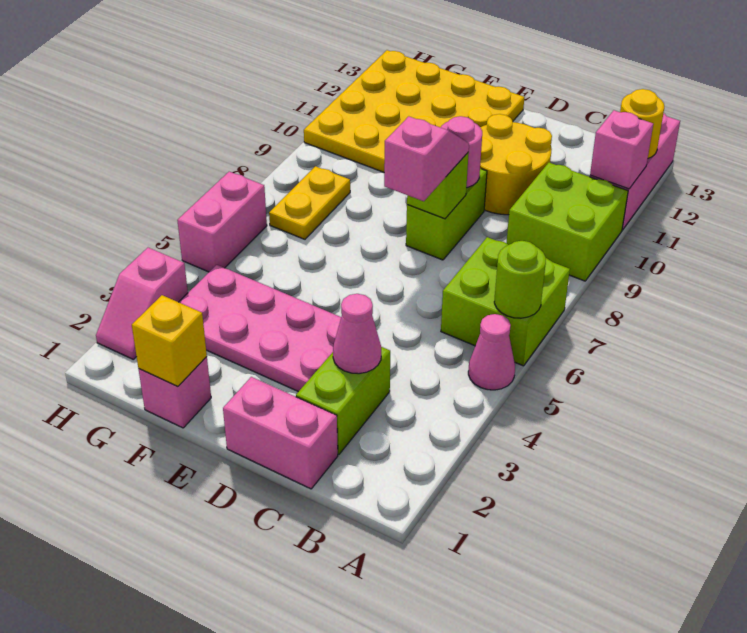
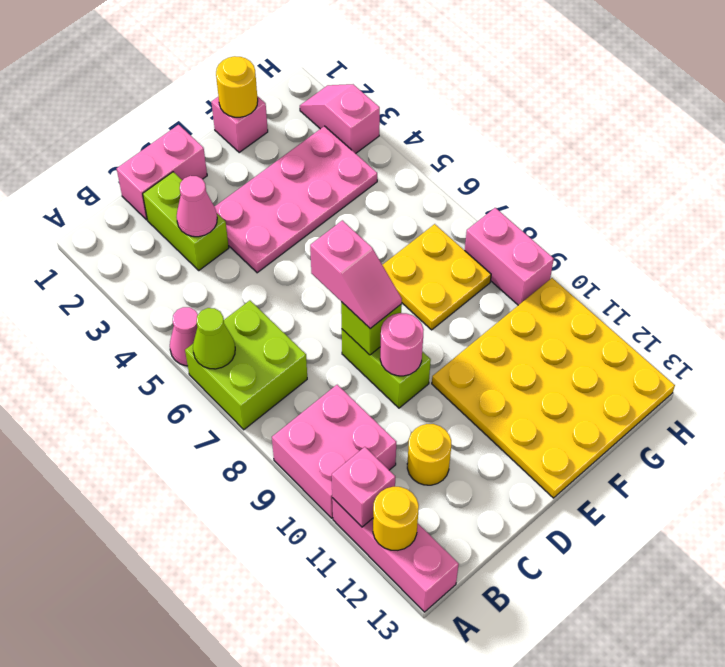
lime 1x1 round brick [494,241,546,318] -> lime 1x1 cone [193,308,235,369]
lime 2x2 brick [506,163,628,281] -> pink 2x2 brick [272,385,396,518]
yellow 2x2 round brick [480,114,552,215] -> yellow 1x1 round brick [407,424,451,485]
yellow 1x1 brick [132,295,207,387] -> yellow 1x1 round brick [216,56,258,117]
yellow 1x2 plate [269,166,350,239] -> yellow 2x2 plate [383,224,491,330]
pink 1x2 brick [177,172,267,272] -> pink 1x2 brick moved to [465,208,554,305]

